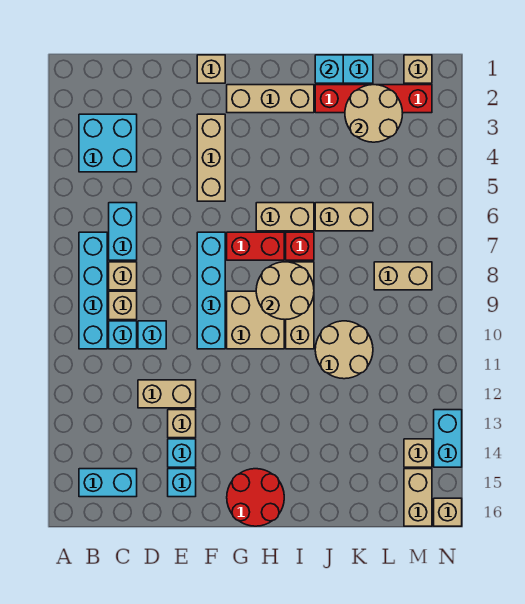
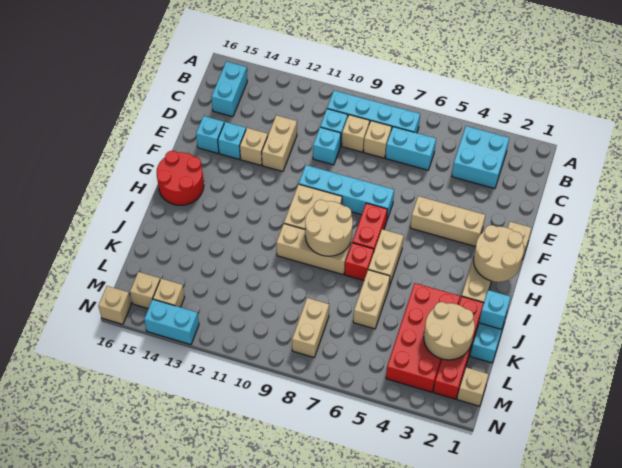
none -> red 2x4 brick [386,283,460,392]
tan 2x2 round brick [315,321,373,379] -> tan 2x2 round brick moved to [474,225,524,282]
tan 1x2 brick [404,469,432,526] -> tan 1x1 brick [130,272,160,309]

